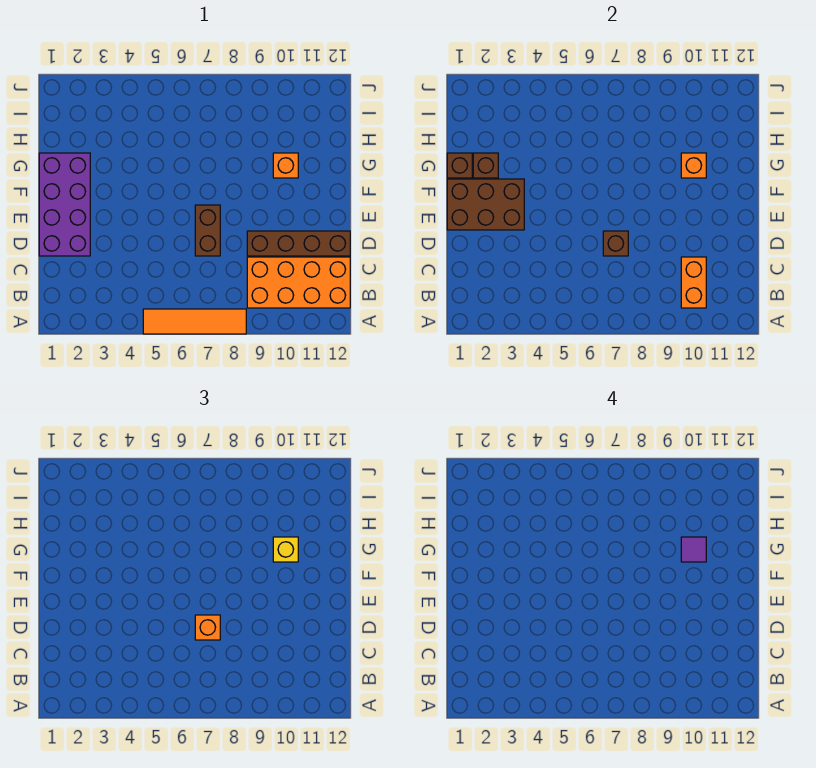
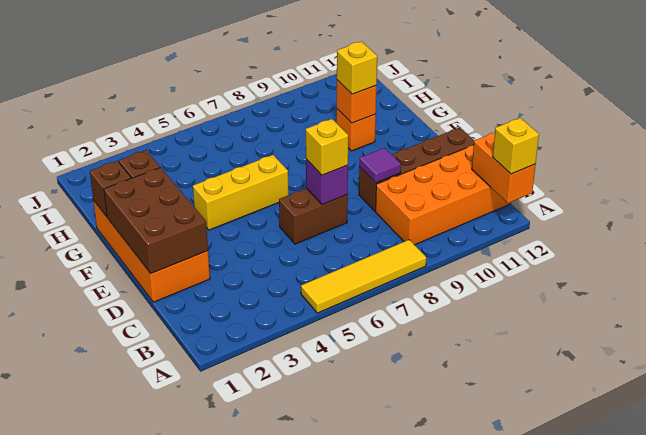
orange 1x4 tile [143,309,246,334] -> yellow 1x4 tile [301,240,426,313]
none -> yellow 1x1 brick [493,118,539,174]
orange 1x2 brick [681,257,706,308] -> orange 1x2 brick moved to [472,133,536,203]
purple 2x4 brick [39,153,90,256] -> orange 2x4 brick [93,200,210,302]
brown 1x2 brick [195,205,220,256] -> brown 1x2 brick turned to [279,188,348,244]
brown 1x1 brick [603,231,628,256] -> purple 1x1 brick [306,159,348,205]
orange 1x1 brick [195,615,220,640] -> yellow 1x1 brick [306,119,348,175]
brown 2x3 brick [447,179,524,230] -> brown 2x3 brick turned to [104,167,208,274]
none -> yellow 1x3 brick [193,155,289,230]
purple 1x1 tile [681,537,706,562] -> purple 1x1 tile moved to [359,148,401,183]

